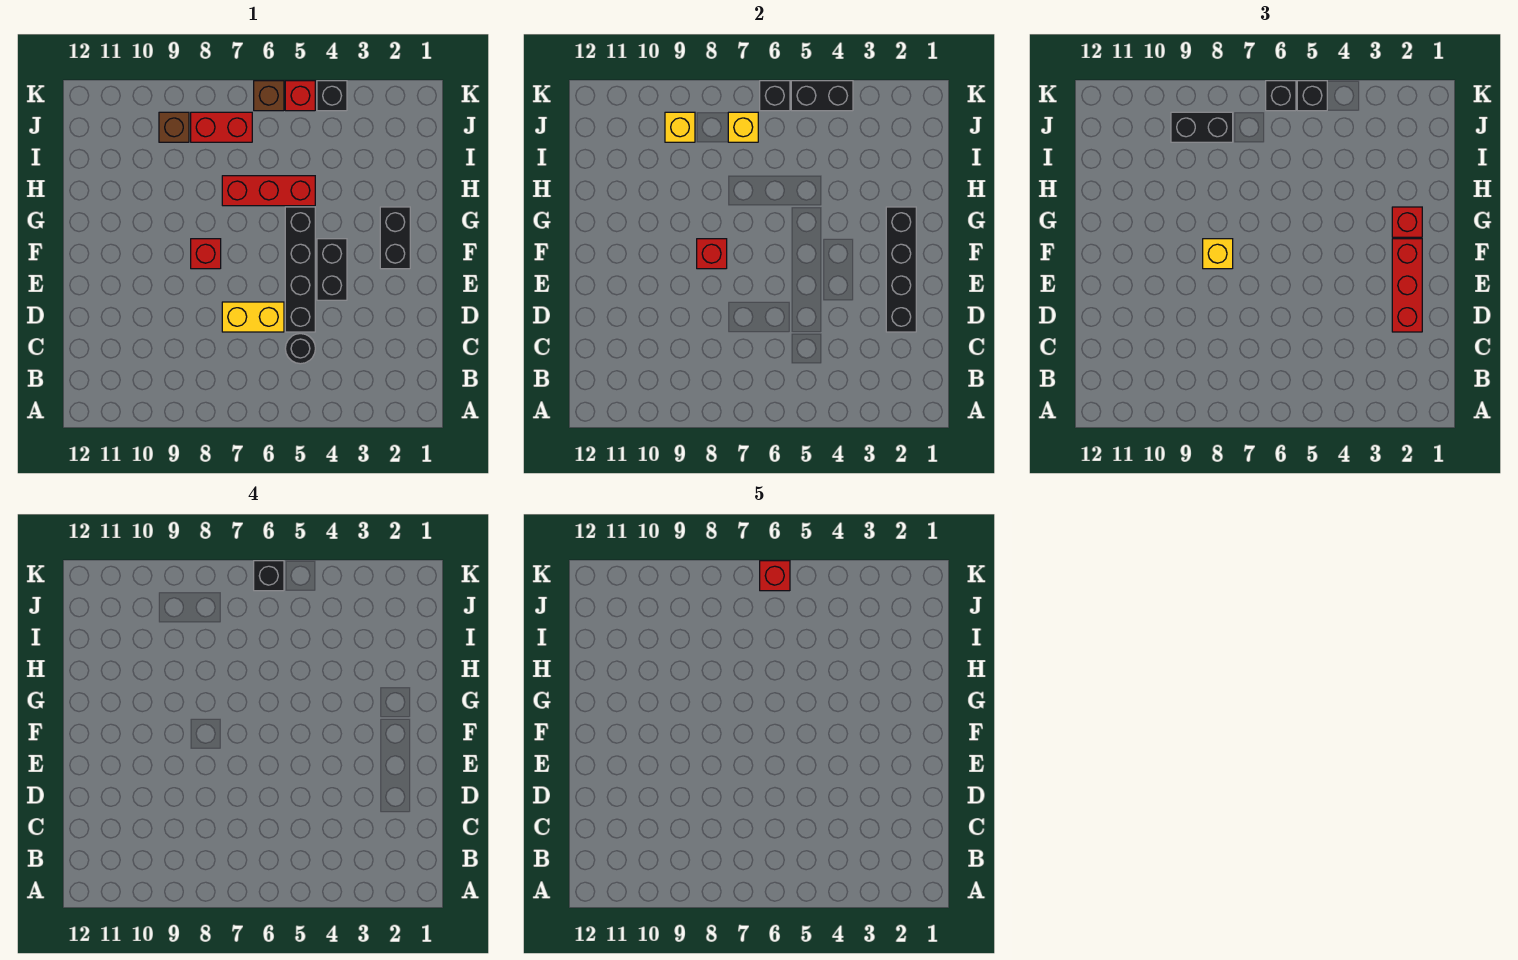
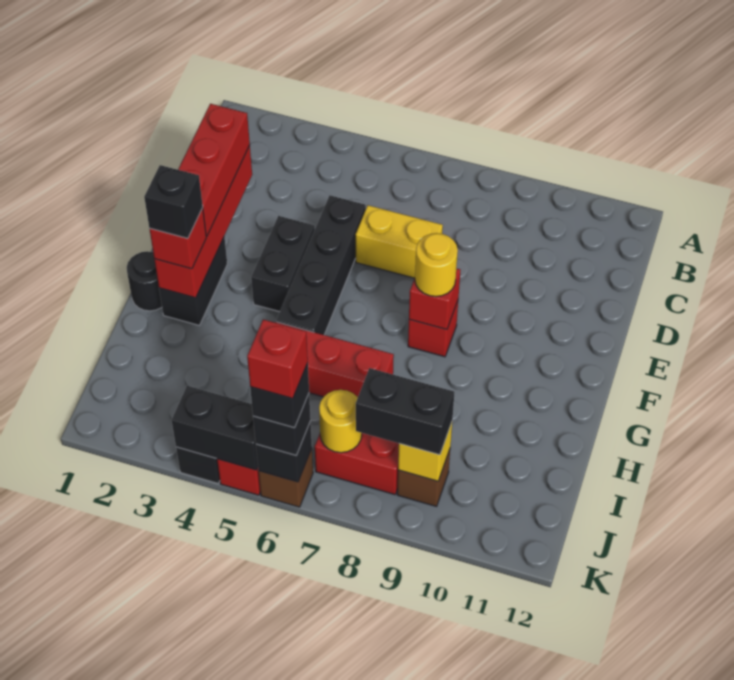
black 1x1 round brick [285,334,315,364] -> black 1x1 round brick moved to [127,251,162,311]
black 1x4 brick [886,207,916,332] -> red 1x4 brick [154,145,252,298]
yellow 1x1 brick [1203,239,1233,269] -> yellow 1x1 round brick [415,233,458,297]
yellow 1x1 brick [728,112,758,142] -> yellow 1x1 round brick [319,390,362,453]
black 1x1 brick [1297,81,1327,111] -> black 1x1 brick moved to [144,165,203,238]

